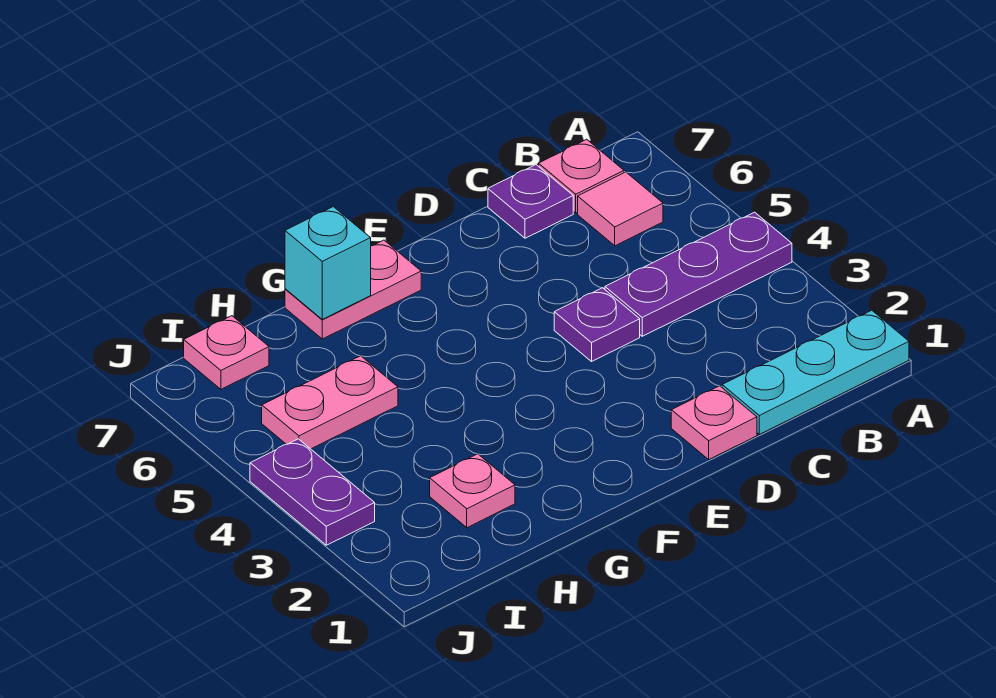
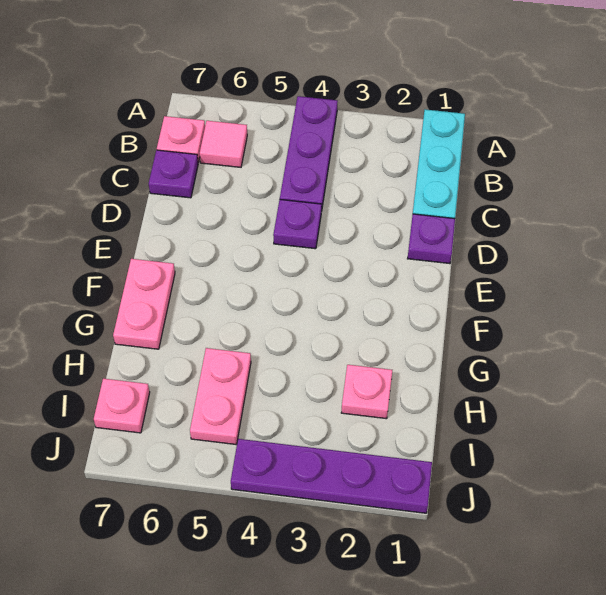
pink 1x1 plate [671,386,757,459] -> purple 1x1 plate [408,214,455,264]
cyan 1x1 brick [285,207,371,319] -> none
purple 1x2 plate [250,439,375,545] -> purple 1x4 plate [231,439,432,513]

